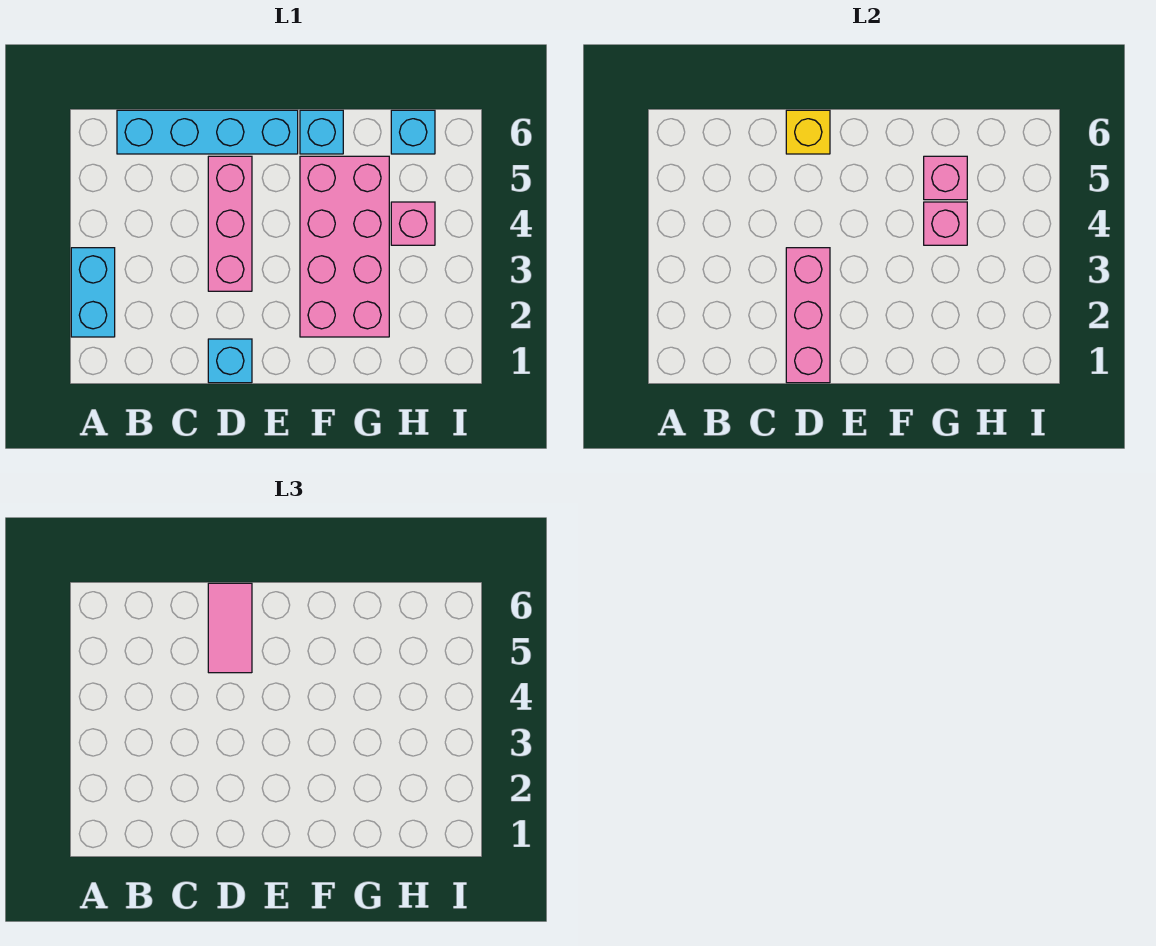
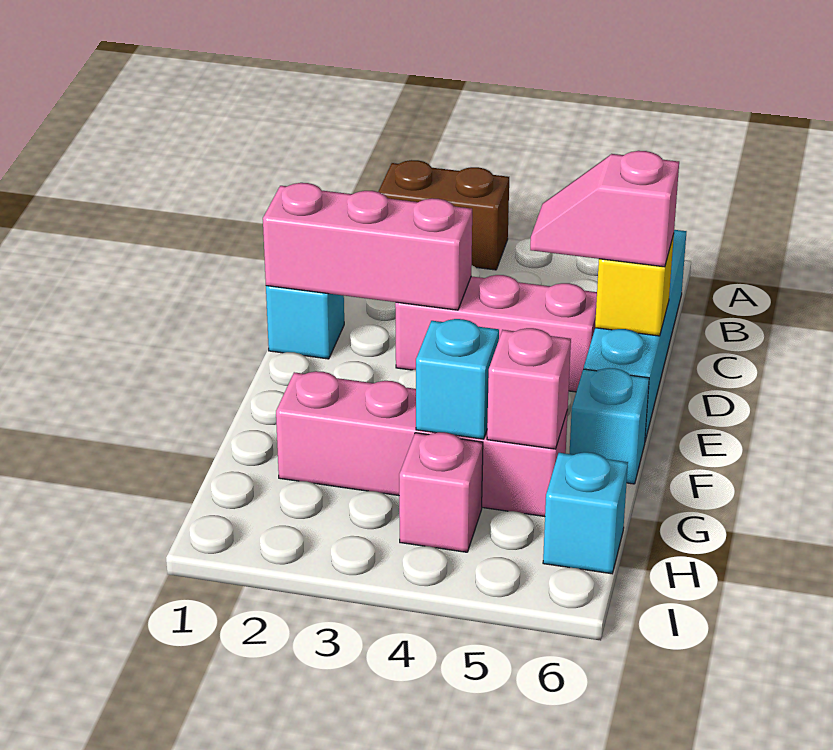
cyan 1x2 brick [71,248,115,337] -> brown 1x2 brick [378,160,509,270]
pink 1x2 tile [208,583,252,673] -> pink 1x2 slope [530,151,679,267]
pink 2x4 brick [300,156,389,337] -> pink 1x4 brick [276,371,568,516]
pink 1x1 brick [924,202,967,245] -> cyan 1x1 brick [416,319,499,439]

